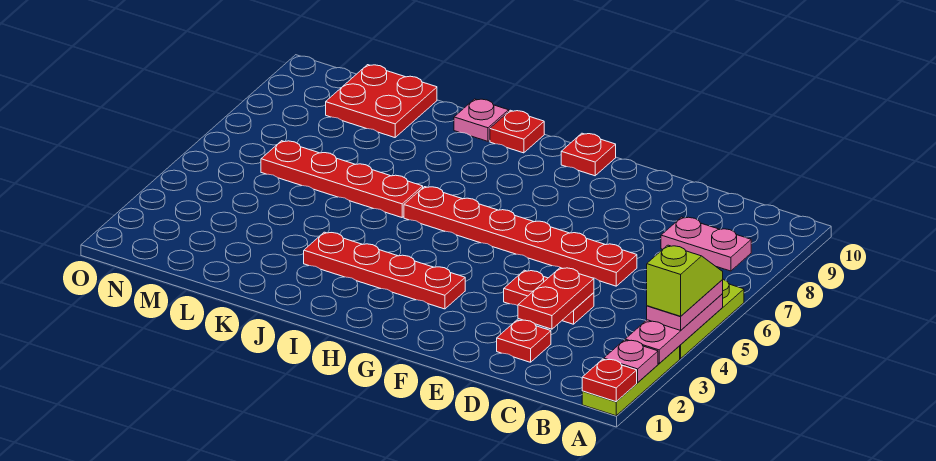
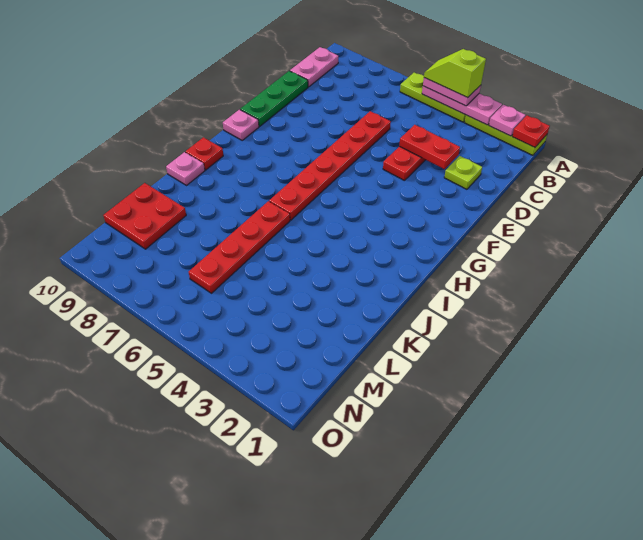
pink 1x2 plate [661,217,751,271] -> pink 1x2 plate moved to [290,47,338,87]
red 1x1 plate [497,320,551,362] -> lime 1x1 plate [444,156,482,189]
none -> green 1x3 plate [240,71,308,126]
red 1x4 plate [304,232,465,309] -> none
red 1x1 plate [561,133,616,176] -> pink 1x1 plate [223,110,259,140]

